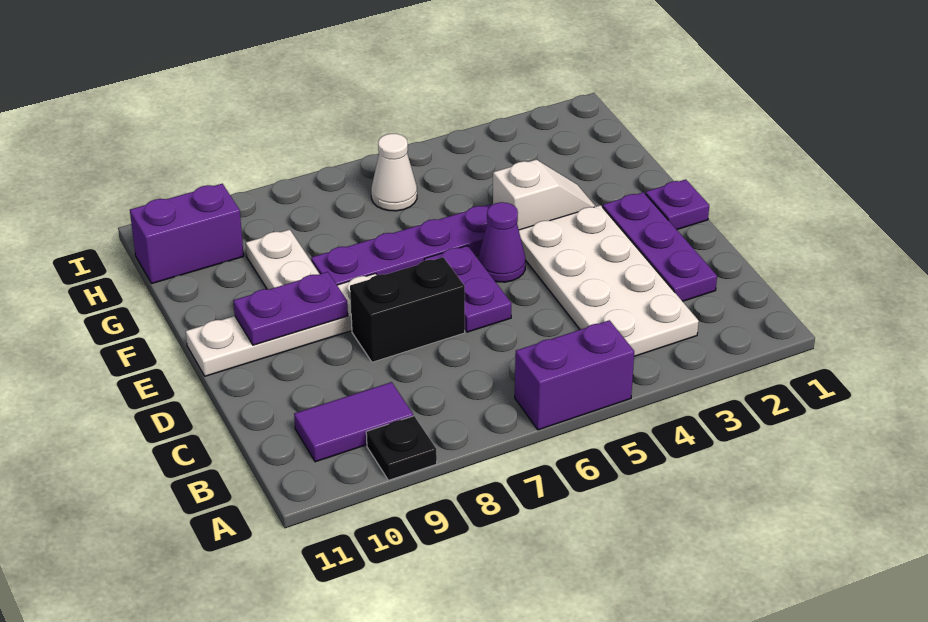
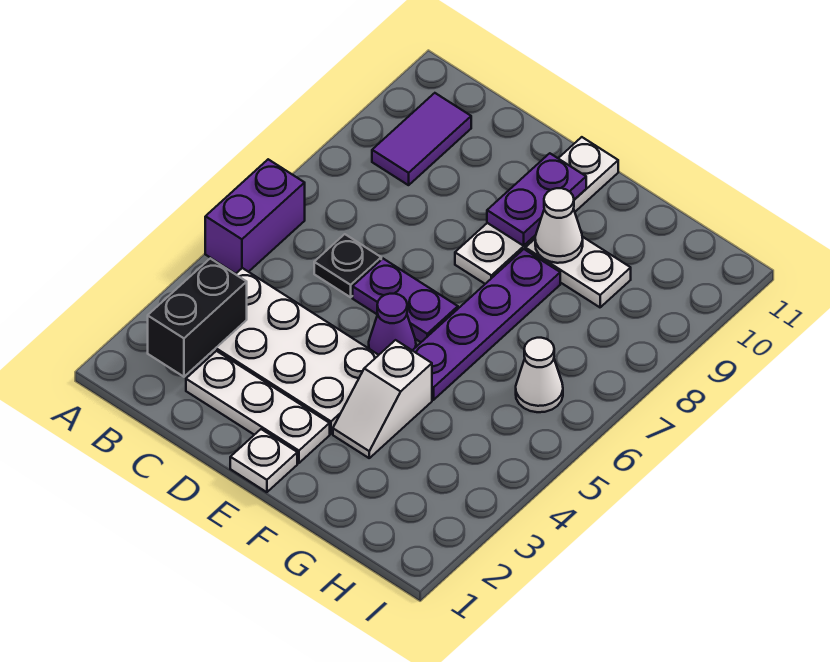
black 1x1 plate [366,416,437,480] -> black 1x1 plate moved to [314,234,381,297]
purple 1x3 plate [603,192,717,301] -> white 1x3 plate [186,351,330,463]
black 1x2 brick [350,257,465,362] -> black 1x2 brick moved to [148,258,247,377]
purple 1x1 plate [646,179,709,229] -> white 1x1 plate [230,429,297,492]
none -> white 1x1 cone [535,188,583,263]
purple 1x2 brick [130,184,244,284] -> none

